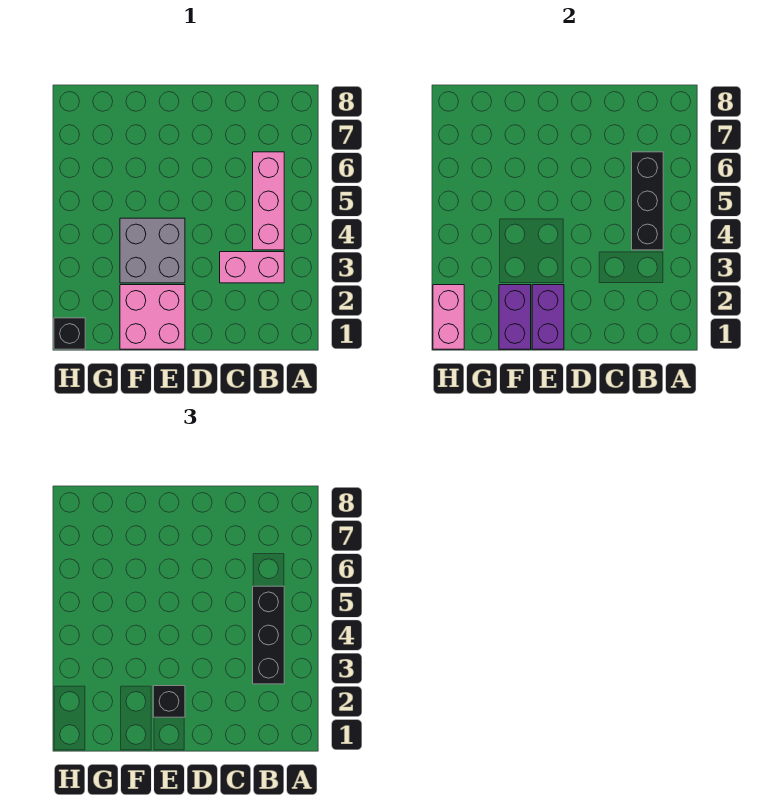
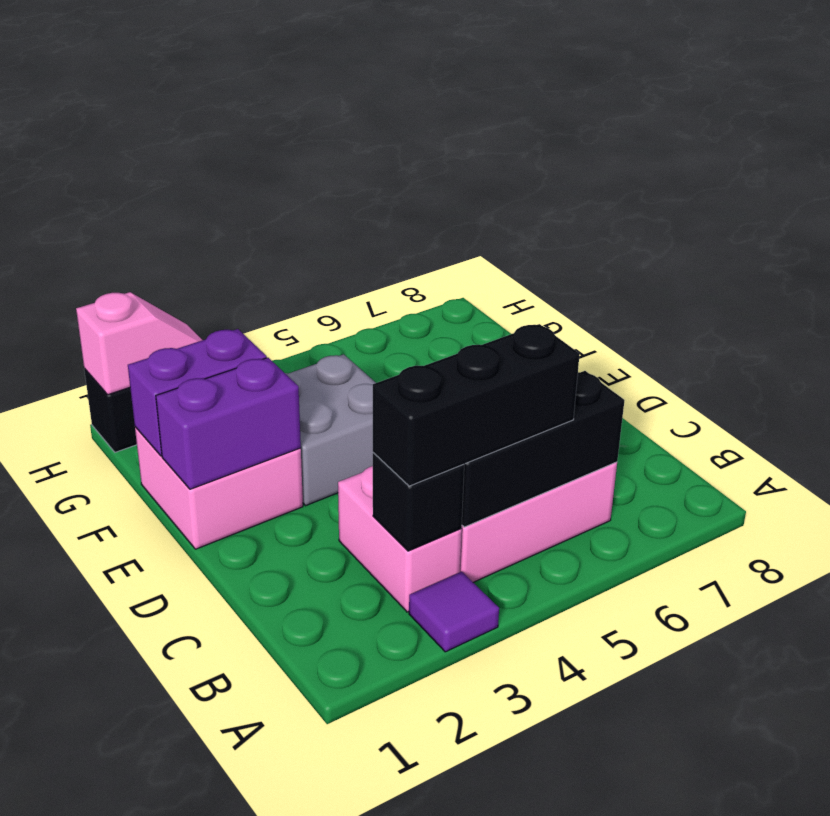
none -> purple 1x1 tile [409,572,499,652]
black 1x1 brick [153,686,185,717] -> black 1x1 brick moved to [373,453,464,551]
pink 1x2 brick [433,285,464,349] -> pink 1x2 slope [76,292,202,395]

